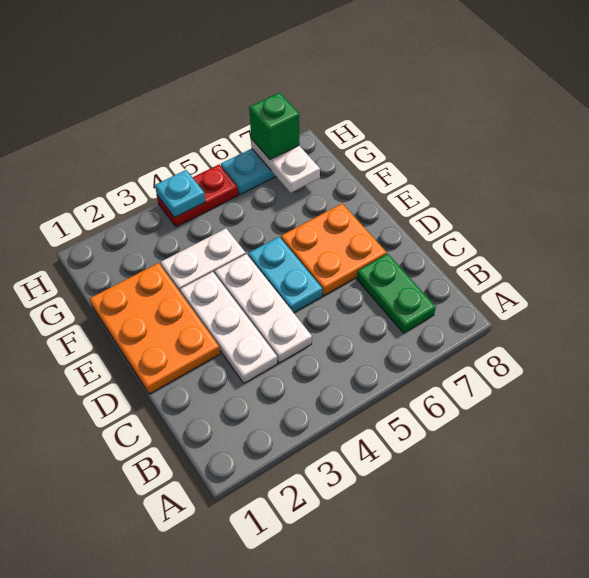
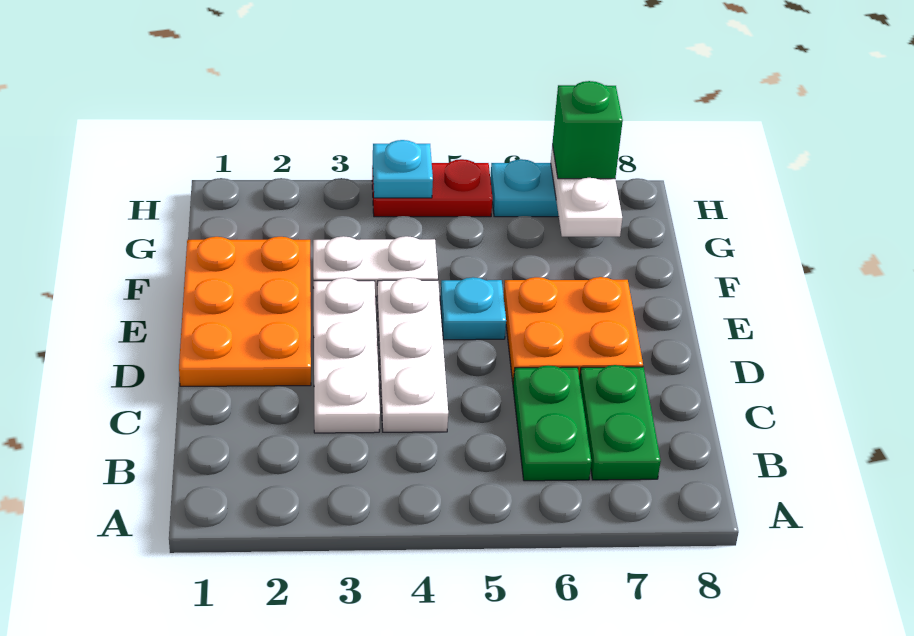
none -> green 1x2 plate [513,365,591,481]
cyan 1x2 plate [248,237,322,313] -> cyan 1x1 plate [440,277,506,340]

